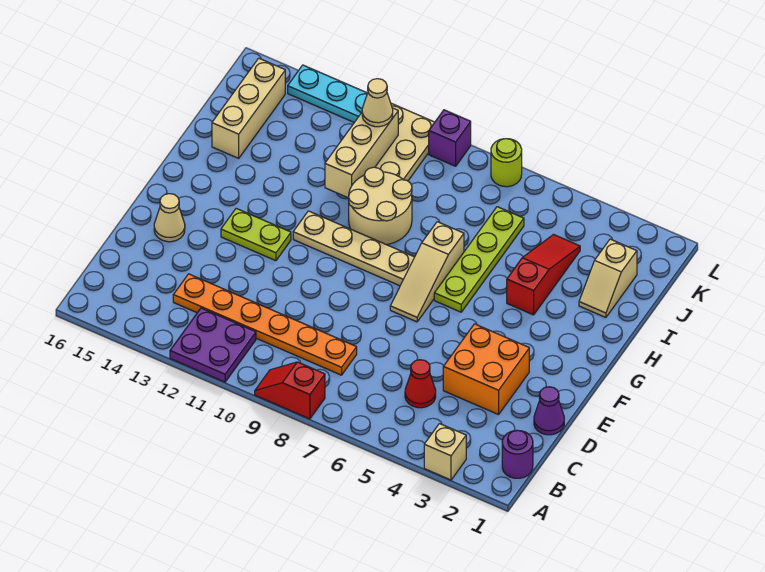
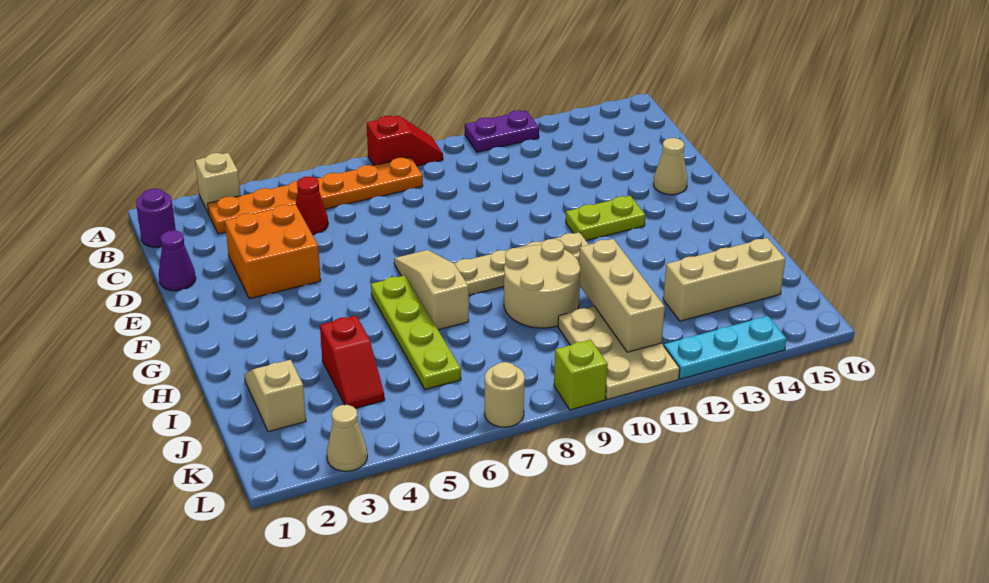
purple 2x2 plate [170,308,256,382] -> purple 1x2 plate [465,110,539,152]
orange 1x6 plate [173,274,357,375] -> orange 1x6 plate moved to [208,157,423,234]
red 1x3 slope [507,235,580,315] -> red 1x2 slope [320,316,385,408]
tan 1x3 brick [212,58,285,158] -> tan 1x3 brick turned to [663,238,785,321]
tan 1x1 cone [362,79,393,127] -> tan 1x1 cone moved to [327,405,367,471]
lime 1x1 round brick [491,139,522,187] -> tan 1x1 round brick [485,362,525,427]
purple 1x1 brick [429,110,471,166] -> lime 1x1 brick [554,340,608,410]

